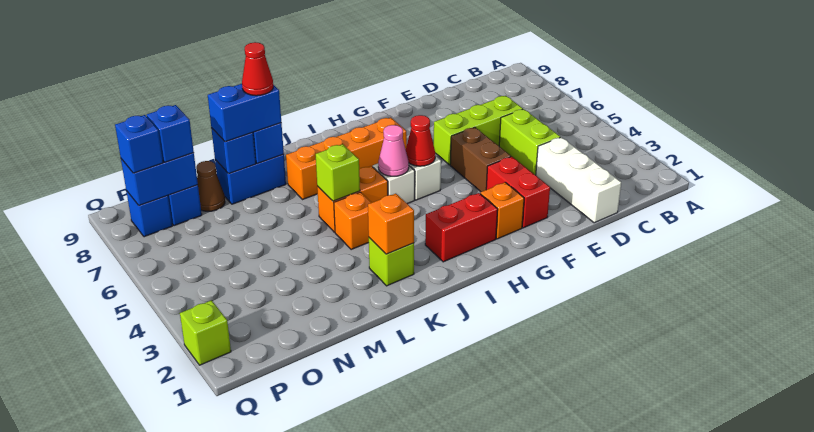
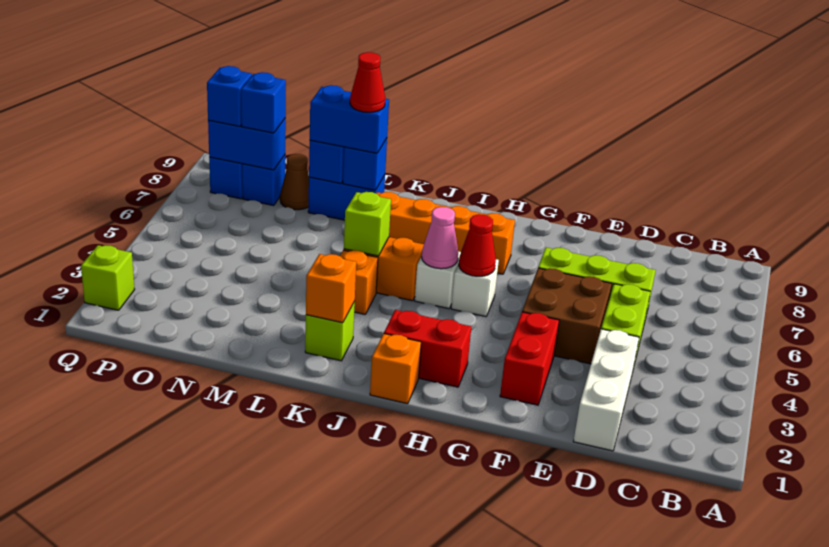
brown 1x2 brick [450,127,511,192] -> brown 2x2 brick [522,268,612,364]
orange 1x1 brick [480,182,524,239] -> orange 1x1 brick moved to [370,334,421,404]

